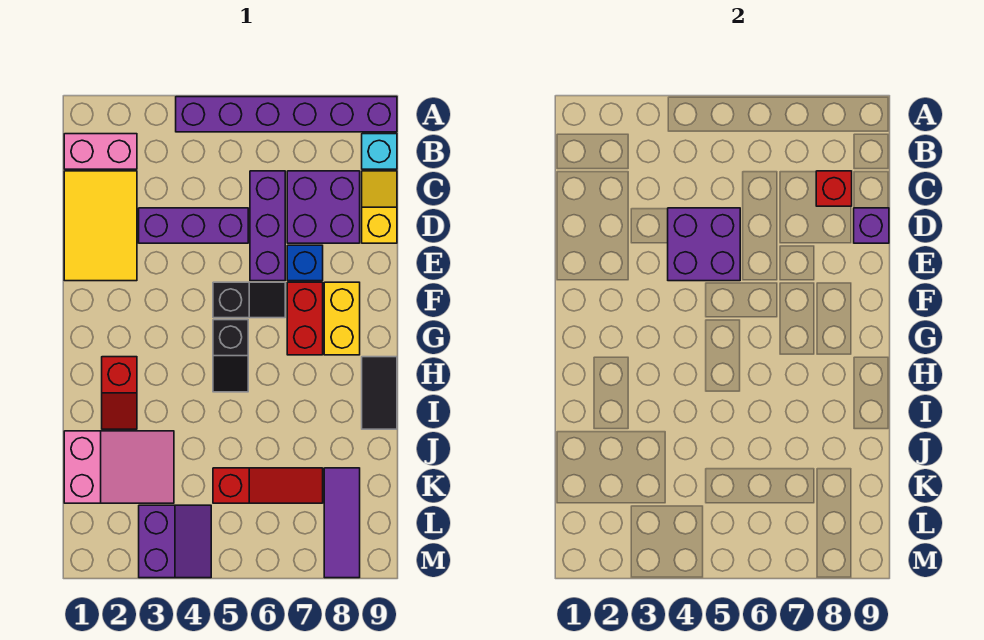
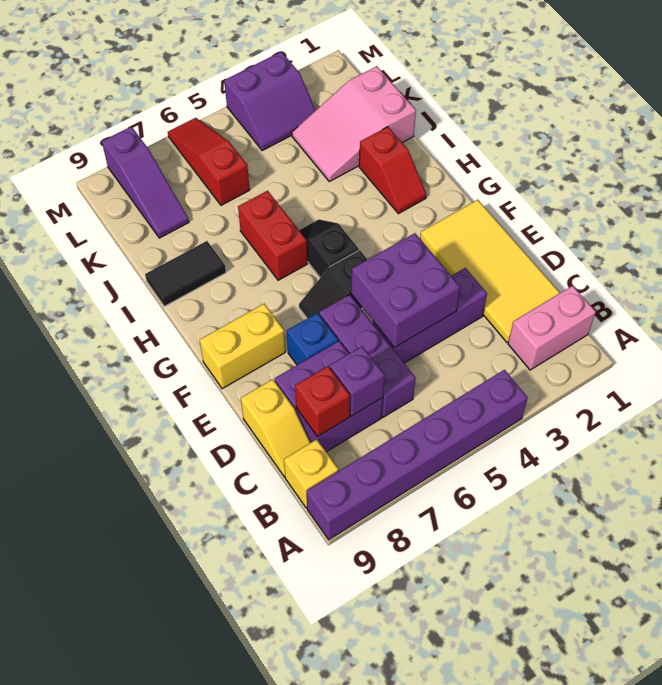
cyan 1x1 brick [362,134,397,169] -> yellow 1x1 brick [284,439,338,508]
yellow 2x3 tile [64,171,137,281] -> yellow 2x4 tile [420,200,560,342]
purple 1x1 brick [854,208,889,243] -> purple 1x1 brick moved to [330,346,385,416]
red 1x2 brick [287,282,323,355] -> red 1x2 brick moved to [238,191,307,280]
yellow 1x2 brick [324,282,360,355] -> yellow 1x2 brick turned to [200,304,285,389]
red 1x2 slope [102,357,137,429] -> red 1x2 slope turned to [359,127,426,214]
black 1x2 tile [362,357,397,429] -> black 1x2 tile turned to [145,241,226,306]
red 1x3 slope [213,468,323,503] -> red 1x3 slope turned to [168,118,250,205]
purple 1x3 tile [324,468,360,578] -> purple 1x3 slope [102,126,189,238]
purple 2x2 slope [139,505,211,578] -> purple 2x2 slope turned to [224,52,316,151]

